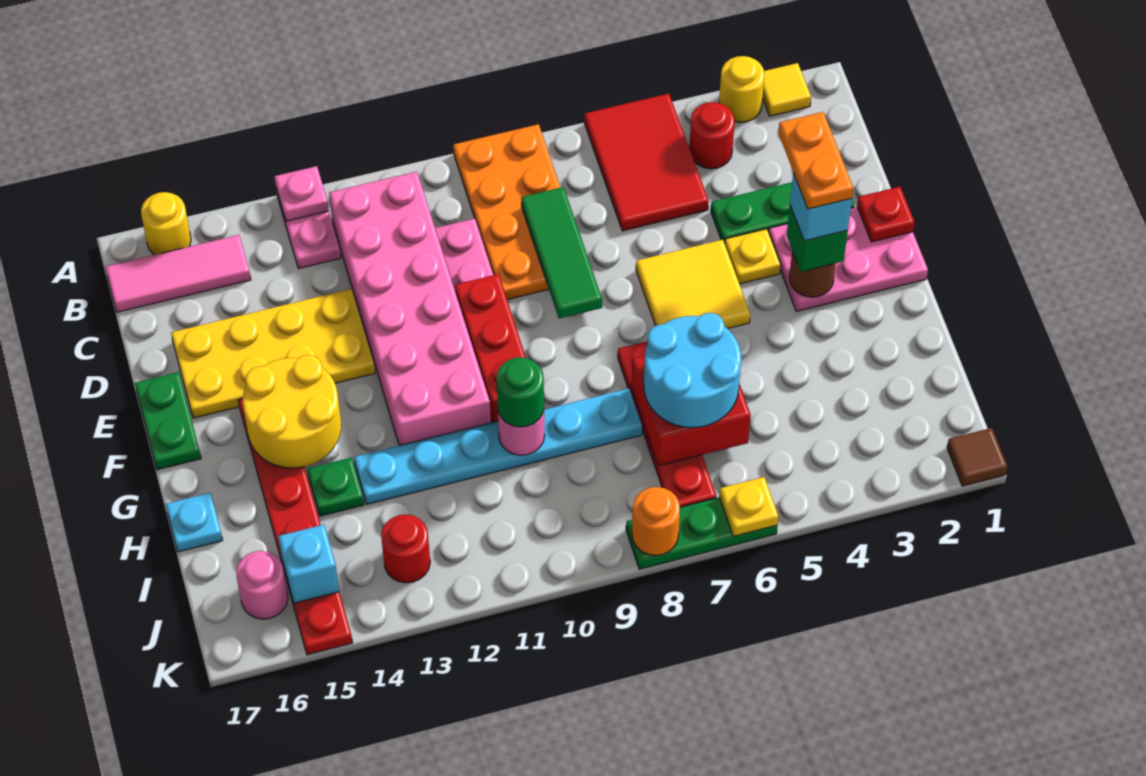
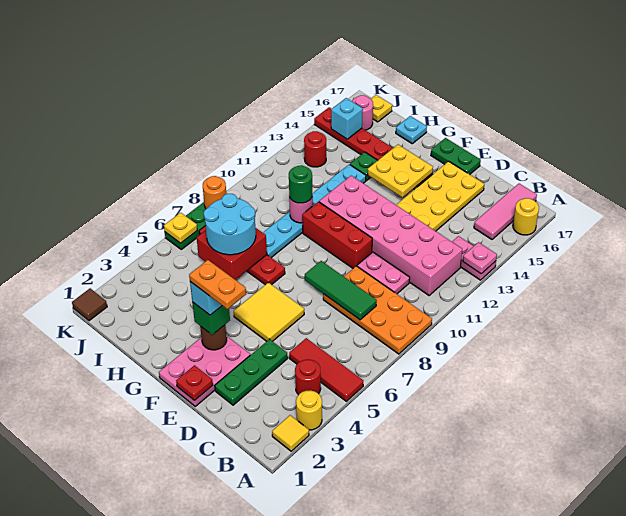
red 2x3 tile [584,94,709,231] -> red 1x3 tile [289,338,363,401]
yellow 1x1 plate [725,229,781,284] -> yellow 1x1 plate moved to [371,95,392,122]
yellow 2x2 round brick [243,355,341,468] -> yellow 2x2 plate [367,145,433,198]

